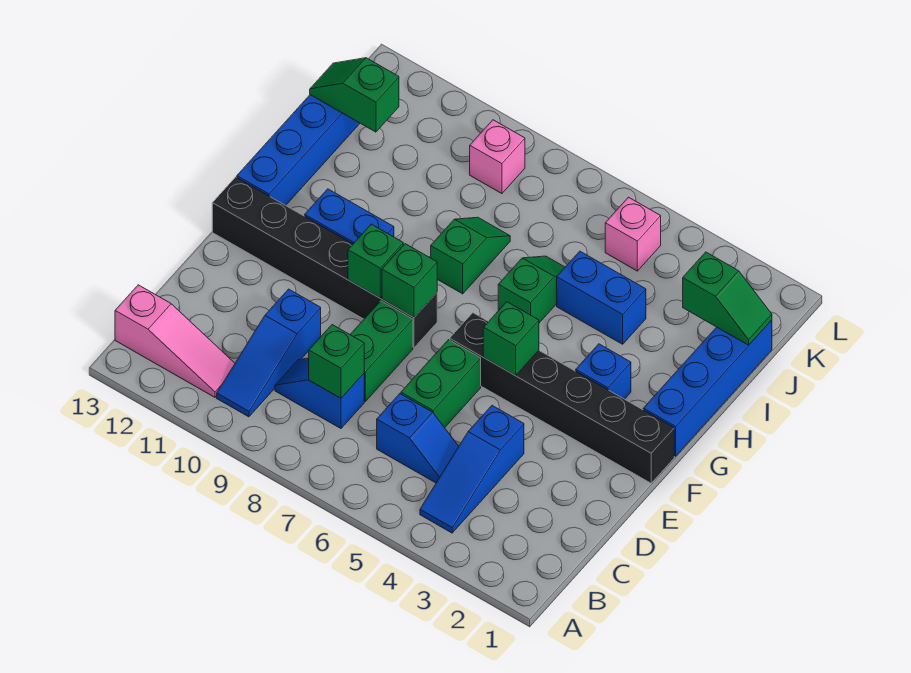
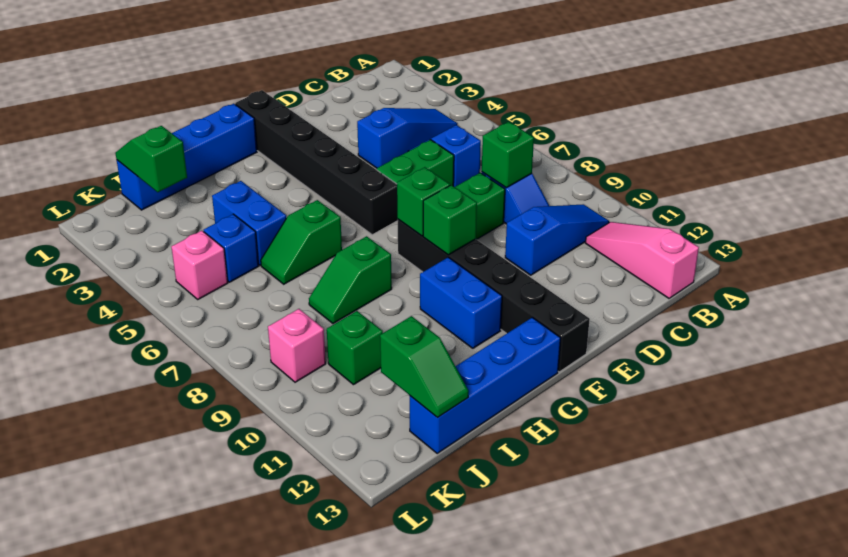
green 1x1 brick [483,302,539,376] -> green 1x1 brick moved to [327,311,383,385]
blue 1x1 brick [576,344,631,399] -> blue 1x1 brick moved to [204,214,259,282]

